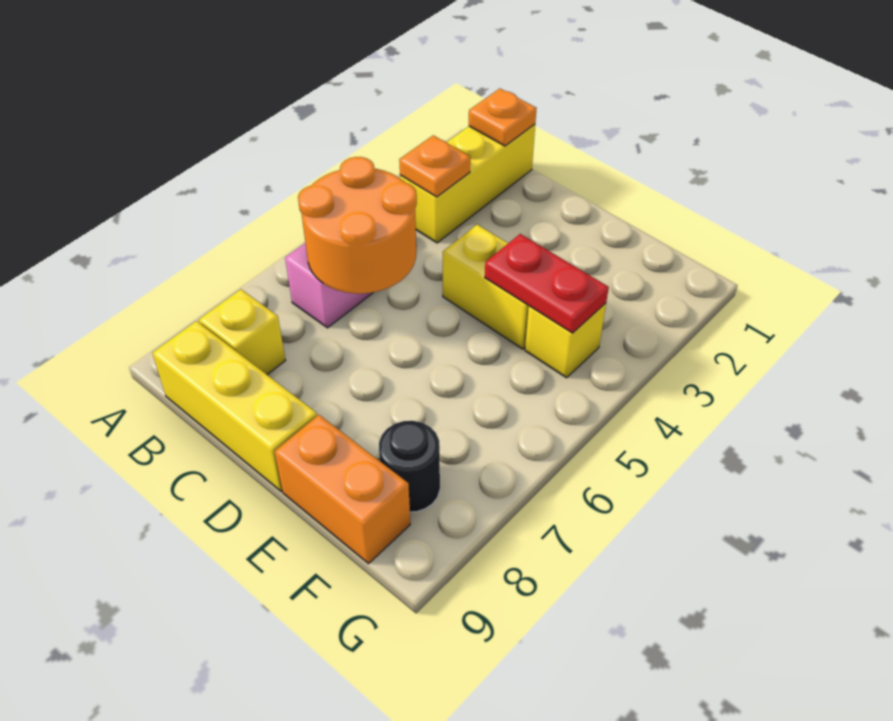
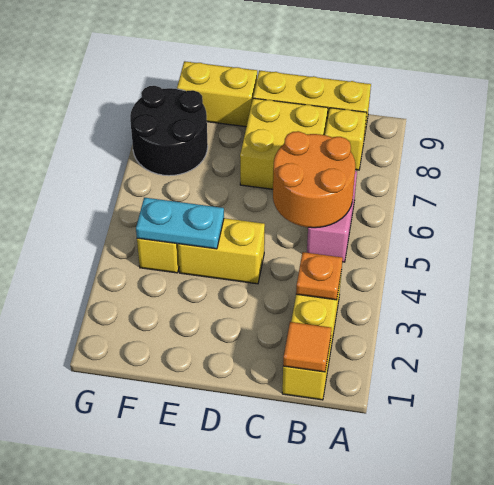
orange 1x1 plate [469,89,537,146] -> orange 1x1 tile [283,322,331,372]
none -> yellow 2x2 brick [240,98,328,189]
red 1x2 plate [485,234,609,333] -> cyan 1x2 plate [136,198,224,249]
orange 1x2 brick [275,415,410,564] -> yellow 1x2 brick [177,61,257,127]
black 1x1 round brick [379,421,440,512] -> black 2x2 round brick [130,86,208,176]

